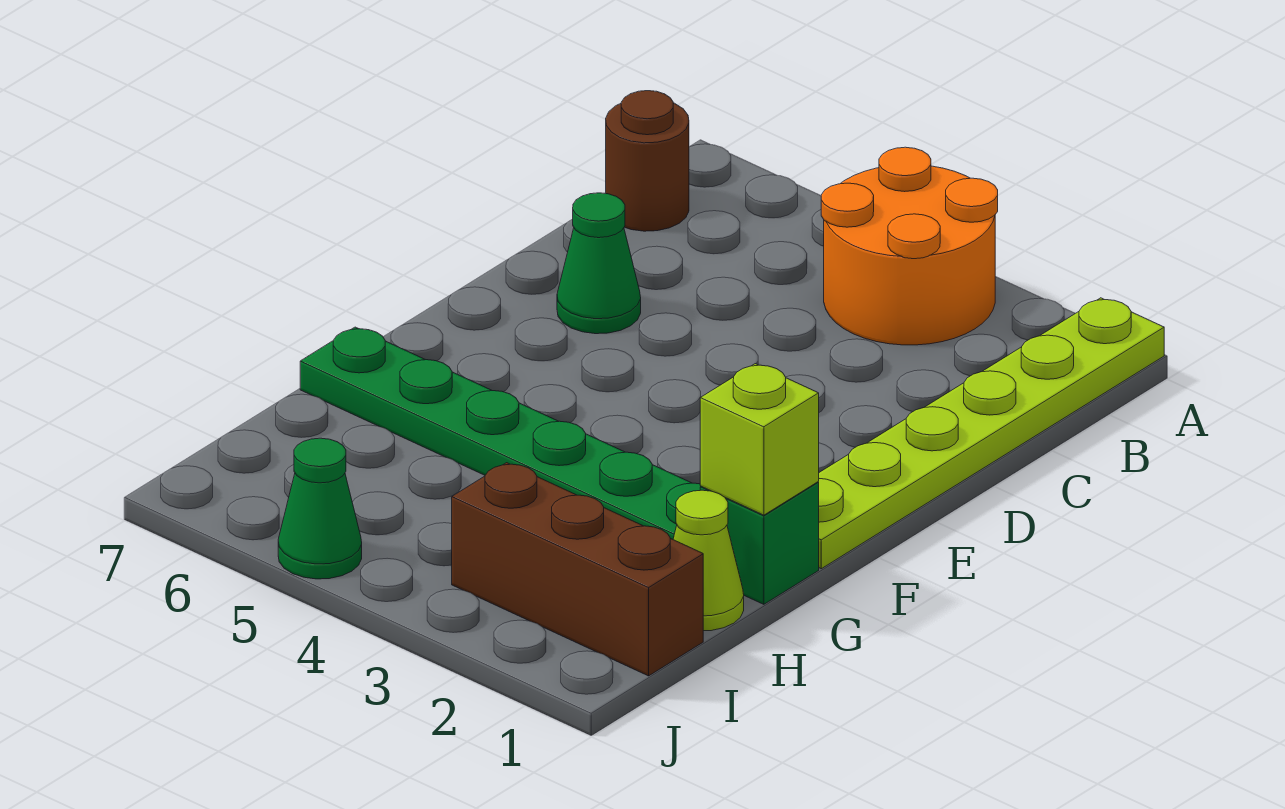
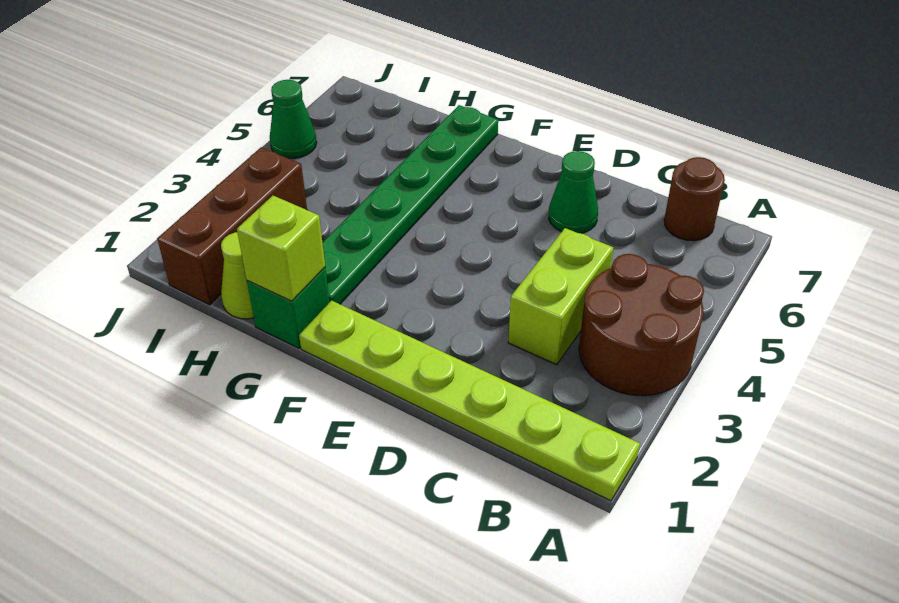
orange 2x2 round brick [821,147,998,345] -> brown 2x2 round brick [579,254,704,396]
none -> lime 1x2 brick [508,228,613,365]

